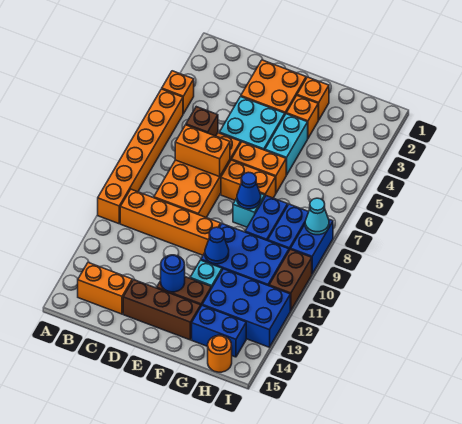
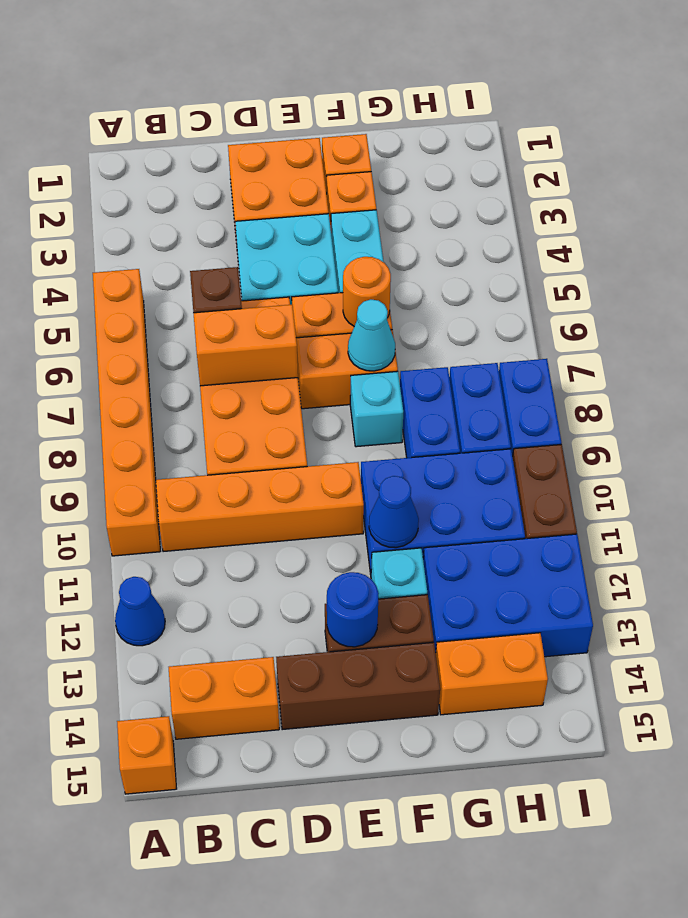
orange 1x1 brick [162,71,194,114] -> orange 1x1 brick moved to [117,716,177,794]
blue 1x1 cone [237,172,261,209] -> blue 1x1 cone moved to [115,577,165,646]
blue 1x2 brick [192,306,246,357] -> orange 1x2 brick [436,633,548,715]
orange 1x1 round brick [208,335,232,372] -> orange 1x1 round brick moved to [343,257,391,326]
cyan 1x1 cone [305,198,329,235] -> cyan 1x1 cone moved to [348,299,395,371]

